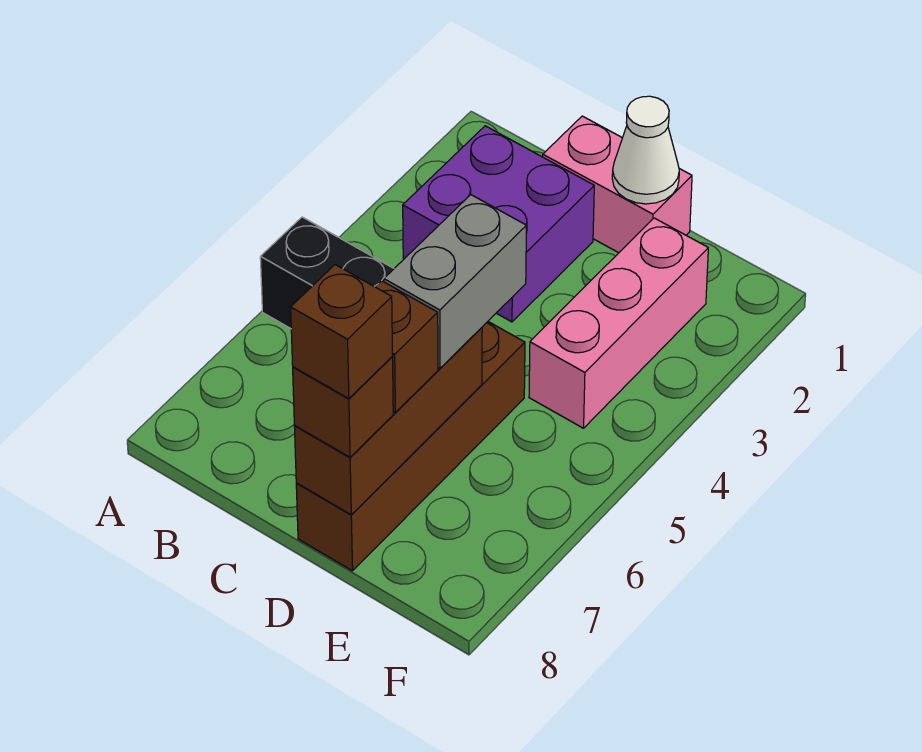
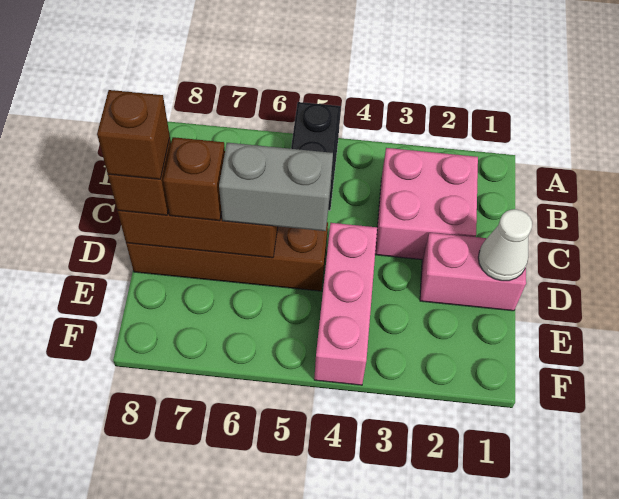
purple 2x2 brick [403,126,594,322] -> pink 2x2 brick [375,148,478,260]
pink 1x2 brick [543,116,692,253] -> pink 1x2 brick turned to [420,233,526,311]
pink 1x3 brick [529,218,708,428] -> pink 1x3 brick turned to [314,223,377,385]

